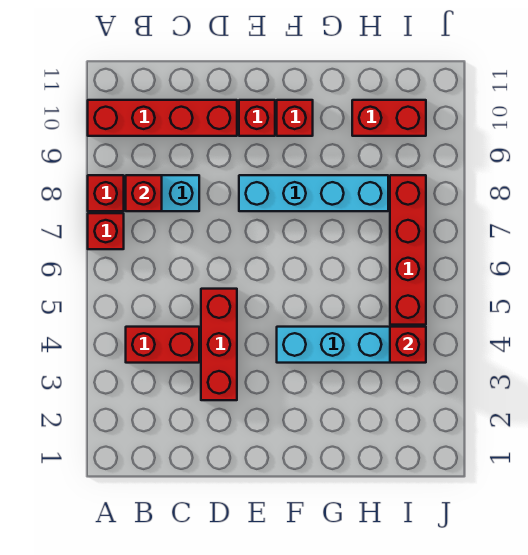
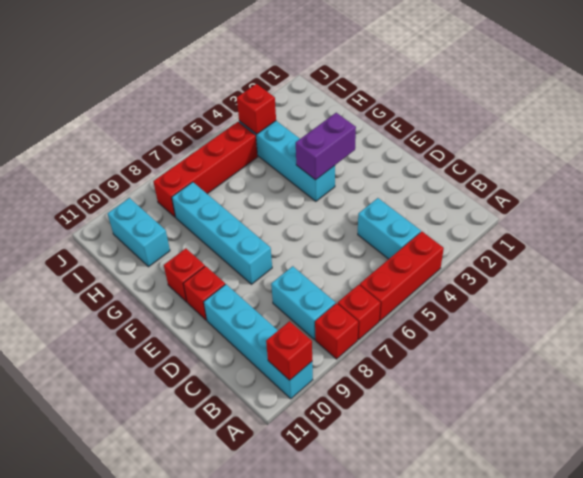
red 1x4 brick [88,100,237,136] -> cyan 1x4 brick [204,284,313,399]
red 1x2 brick [126,327,199,363] -> cyan 1x2 brick [358,198,421,259]
red 1x1 brick [126,175,162,211] -> red 1x1 brick moved to [266,321,312,380]
red 1x3 brick [201,289,237,400] -> red 1x3 brick moved to [360,232,444,321]
none -> purple 1x2 brick [296,113,356,180]
red 1x2 brick [352,100,426,136] -> cyan 1x2 brick [108,198,170,267]

